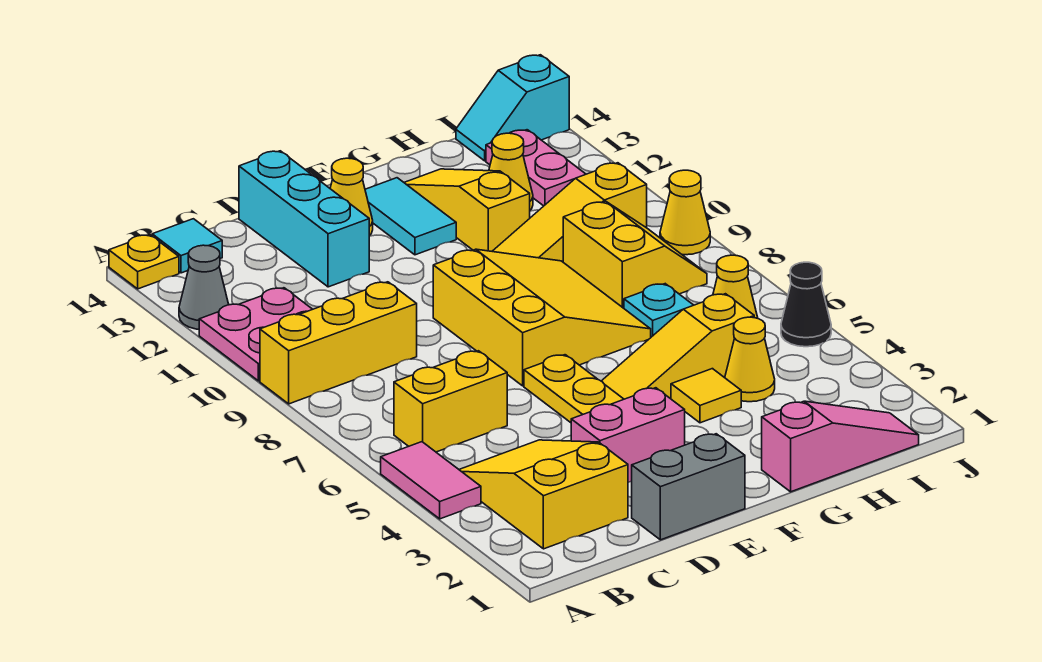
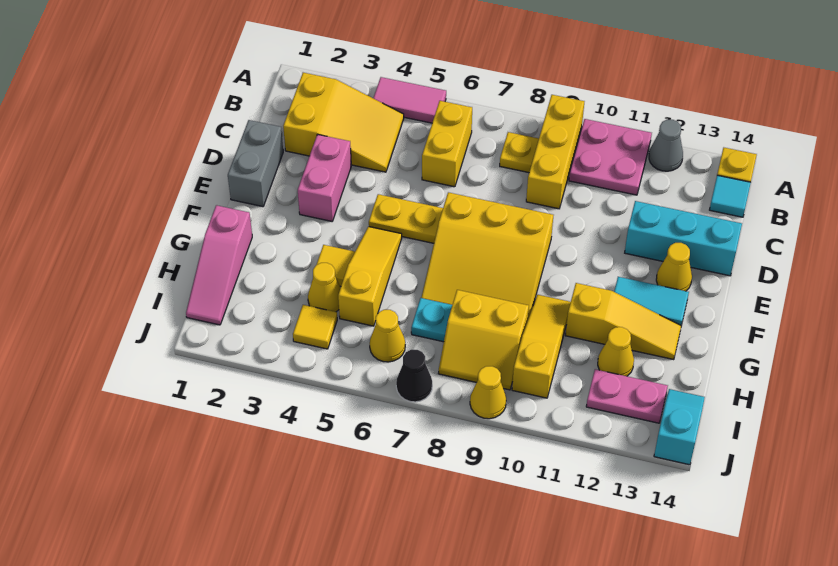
none -> yellow 1x1 plate [500,132,539,173]
none -> yellow 1x1 tile [293,305,337,349]
black 1x1 cone [781,262,831,347] -> black 1x1 cone moved to [396,350,432,402]

